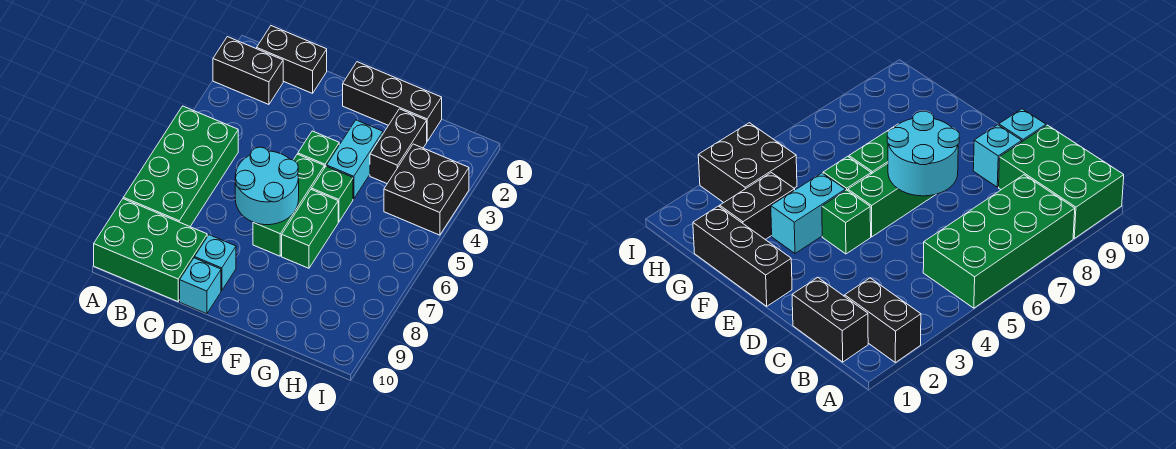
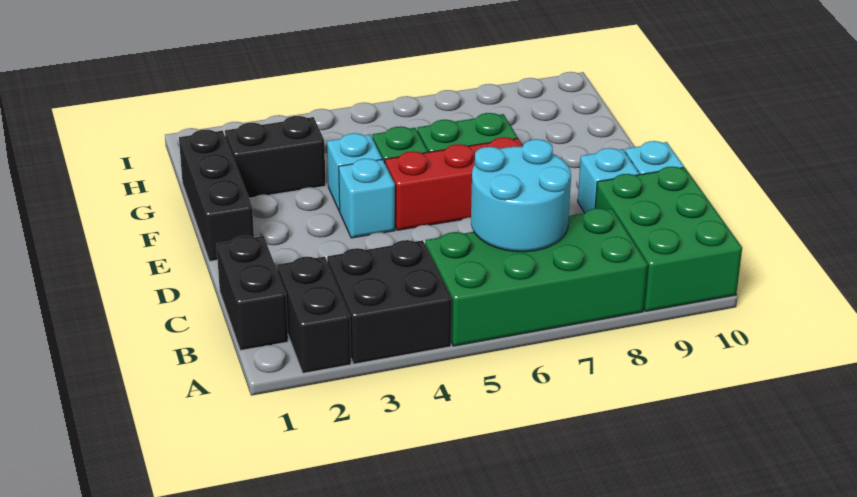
cyan 2x2 round brick [235,147,299,225] -> cyan 2x2 round brick moved to [471,139,571,252]
green 1x1 brick [298,131,339,168] -> cyan 1x1 brick [339,159,395,238]
green 1x3 brick [253,154,324,256] -> red 1x3 brick [385,137,523,230]
cyan 1x2 brick [327,120,383,199] -> cyan 1x1 brick [327,133,382,211]
black 2x2 brick [384,144,469,235] -> black 2x2 brick moved to [327,240,452,364]

